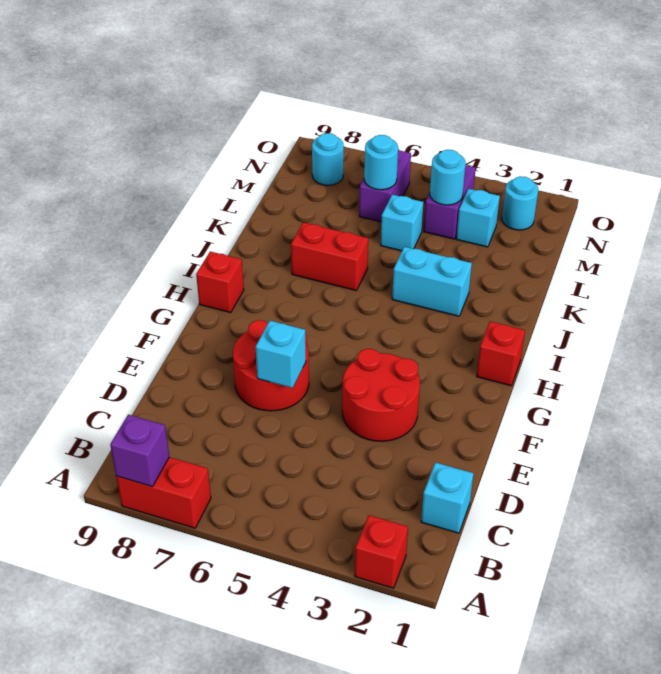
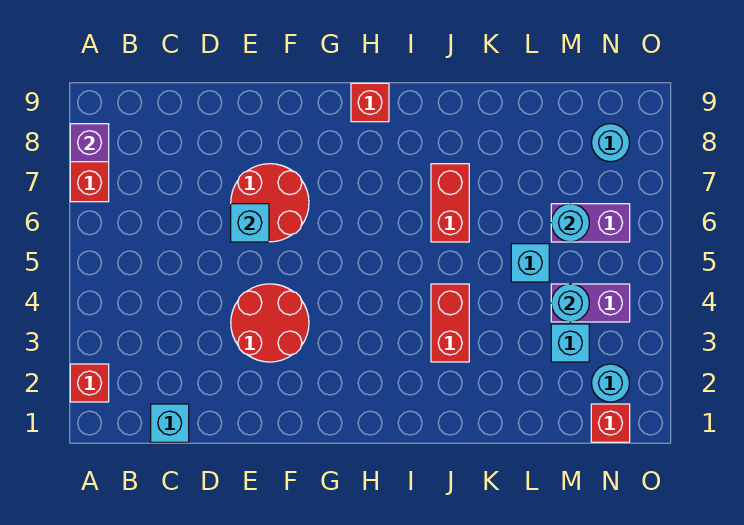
red 1x1 brick [477,321,525,386] -> red 1x1 brick moved to [591,404,630,442]
cyan 1x2 brick [392,247,472,316] -> red 1x2 brick [431,284,469,362]

